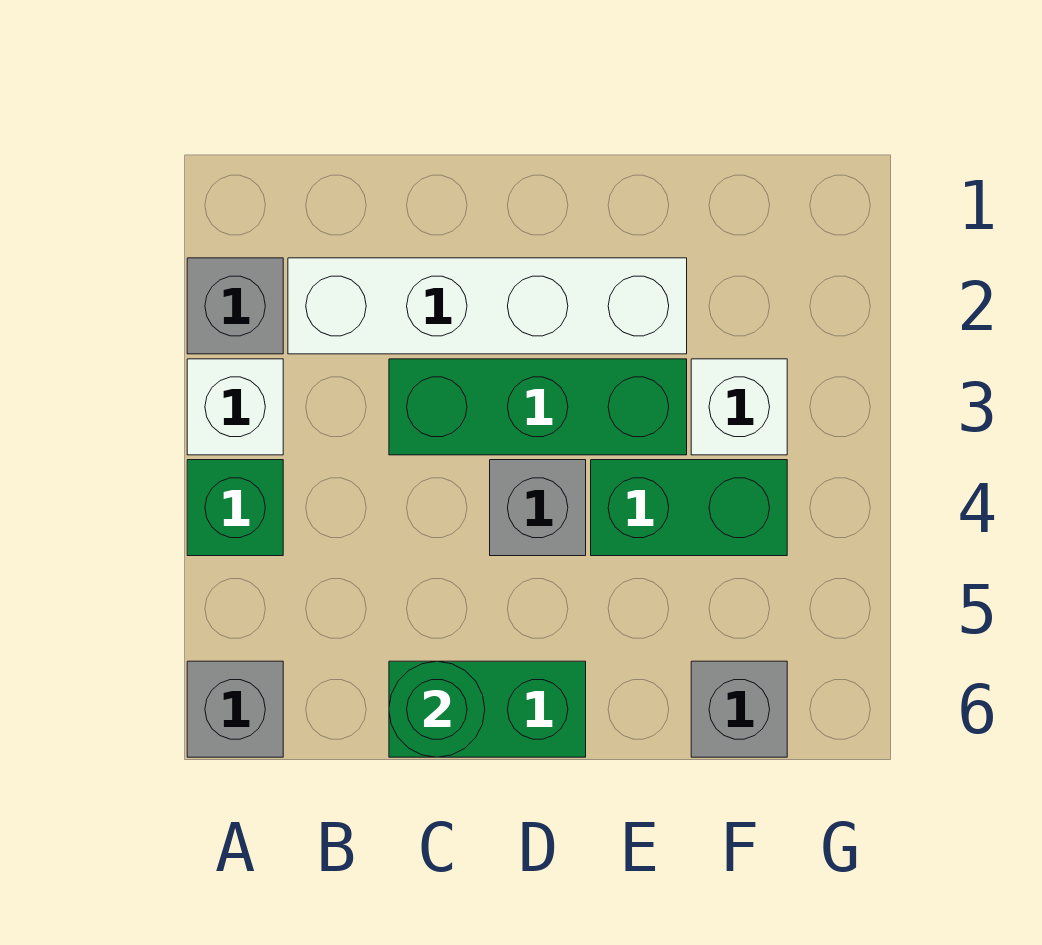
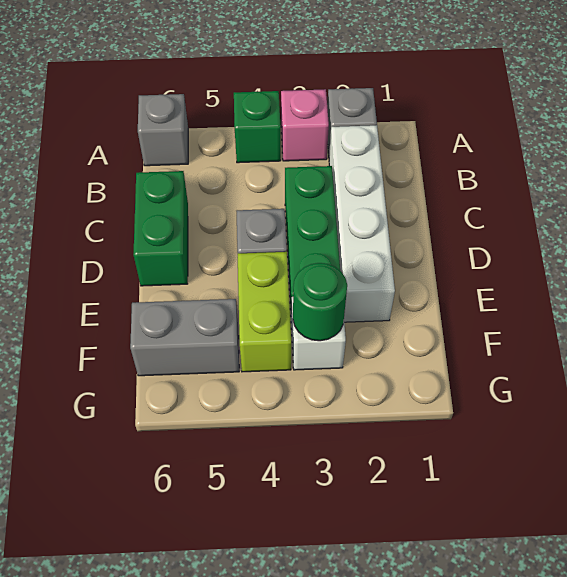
white 1x1 brick [187,359,283,455] -> pink 1x1 brick [281,89,329,161]
green 1x1 round brick [389,661,485,757] -> green 1x1 round brick moved to [293,263,347,341]
green 1x2 brick [591,460,787,556] -> lime 1x2 brick [238,252,291,372]
grey 1x1 brick [691,661,787,757] -> grey 1x2 brick [130,299,239,376]

